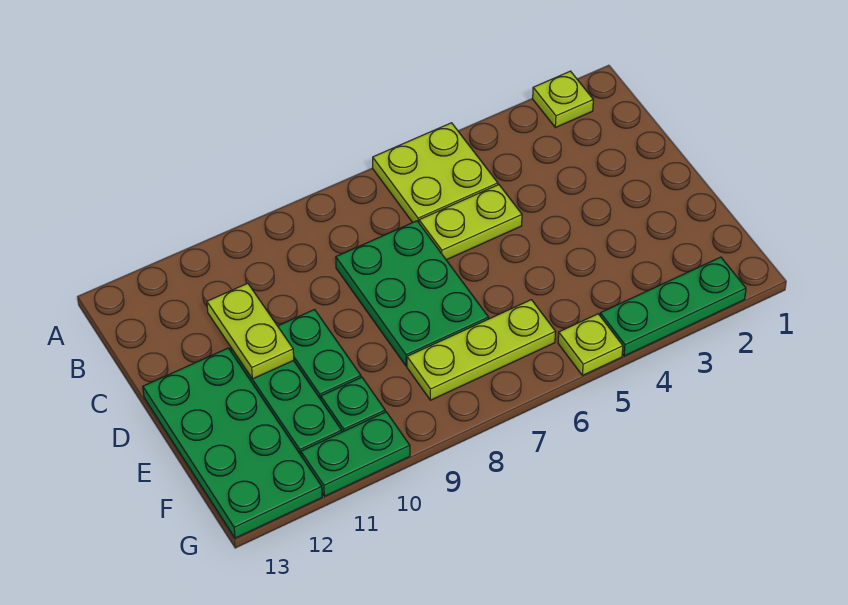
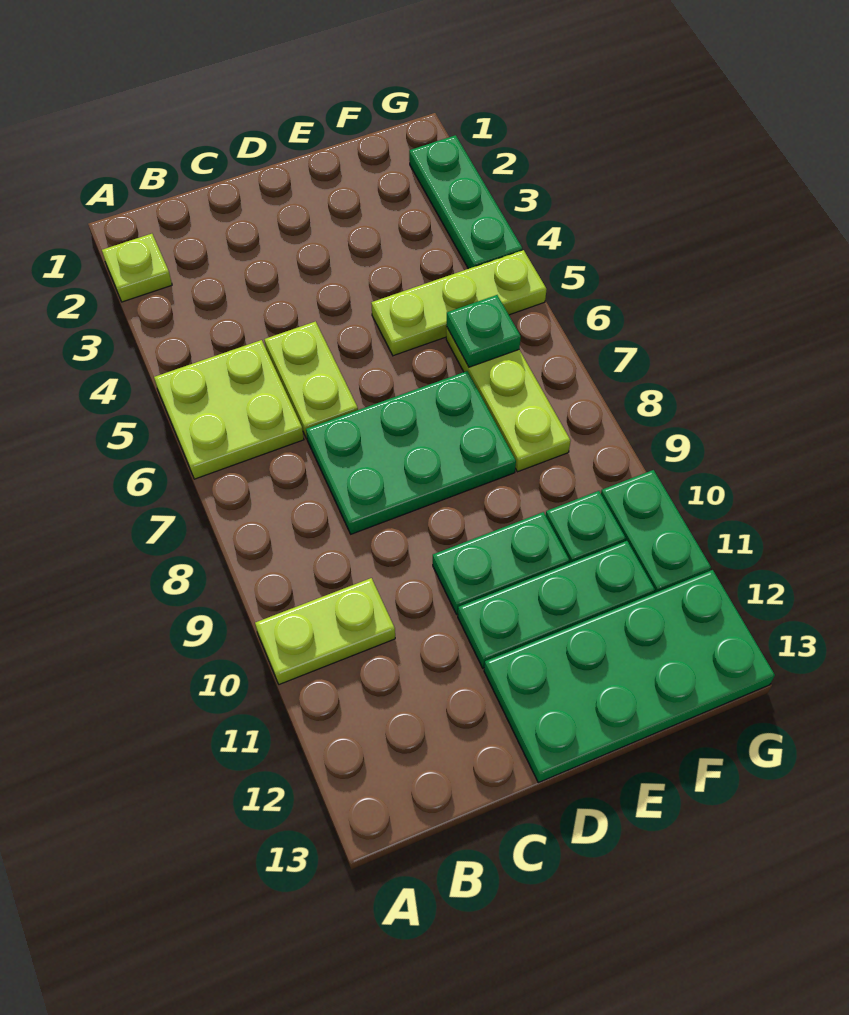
lime 1x2 plate [207,283,294,379] -> lime 1x2 plate moved to [255,578,395,684]
none -> green 1x1 plate [447,295,521,367]
lime 1x1 plate [558,314,623,376] -> lime 1x3 plate [371,250,547,356]

